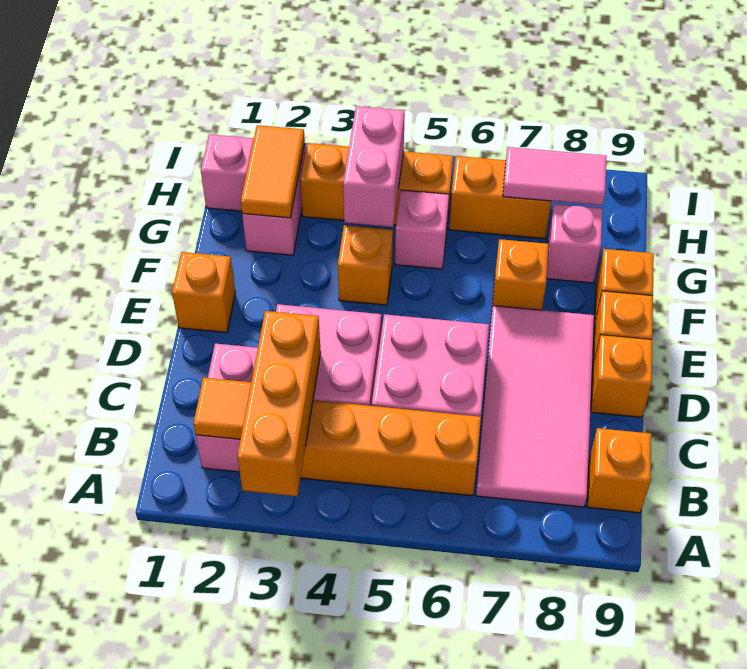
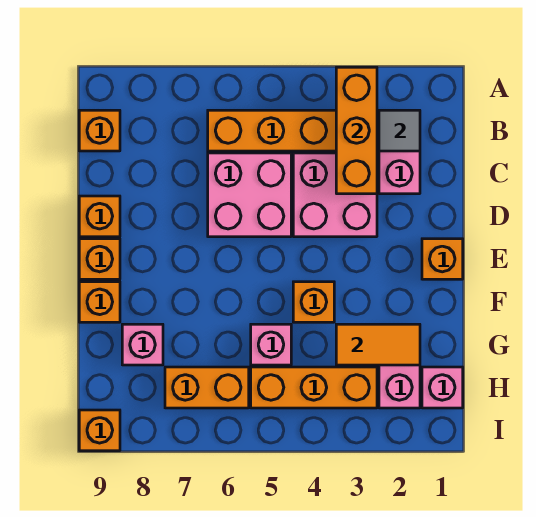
orange 1x1 tile [193,378,251,439] -> grey 1x1 tile [379,110,420,151]
pink 2x4 tile [476,306,594,507] -> none
orange 1x1 brick [492,239,549,310] -> orange 1x1 brick moved to [79,410,120,451]
orange 1x2 tile [241,125,305,218] -> orange 1x2 tile turned to [336,324,420,365]
pink 1x2 brick [343,106,405,227] -> none
pink 1x2 tile [503,147,607,206] -> none

